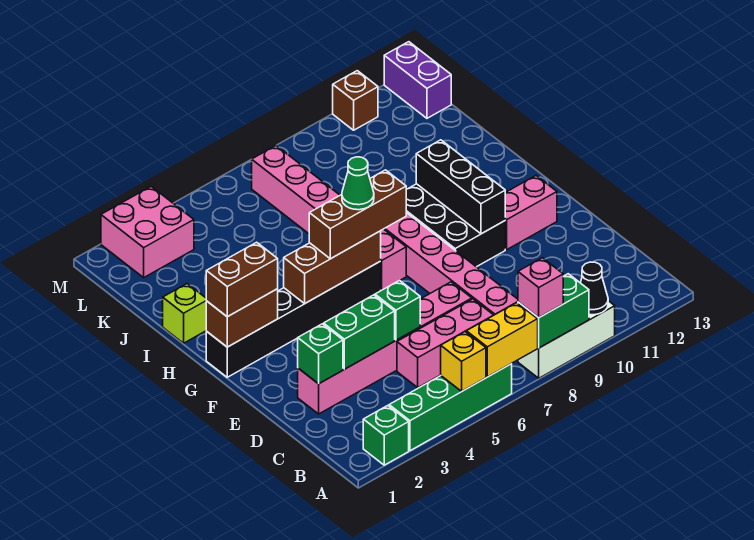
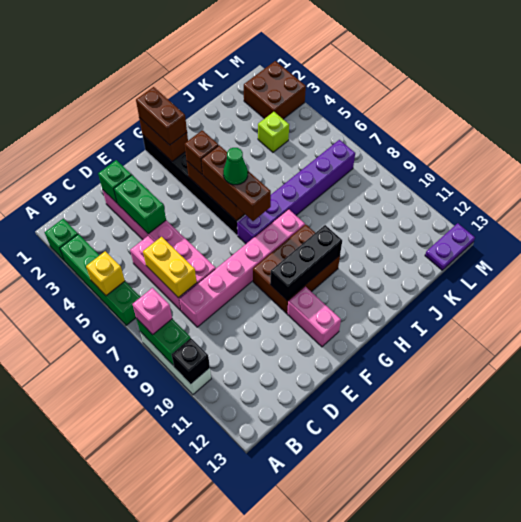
yellow 1x2 brick [466,303,538,377] -> yellow 1x2 brick moved to [143,237,197,298]
black 1x1 cone [580,262,608,315] -> black 1x1 brick [172,338,210,383]
green 1x1 brick [375,281,420,340] -> none
black 2x3 brick [406,184,505,267] -> brown 2x3 brick [253,225,340,313]
pink 1x6 brick [252,146,406,290] -> purple 1x6 brick [237,140,355,244]
lime 1x1 brick [163,284,206,343] -> lime 1x1 brick moved to [258,112,289,152]
pink 2x2 brick [101,186,194,278] -> brown 2x2 brick [244,61,306,119]
purple 1x2 brick [384,42,451,118] -> purple 1x2 plate [425,223,475,270]
brown 1x1 brick [333,71,378,130] -> brown 1x1 brick moved to [185,130,218,175]

